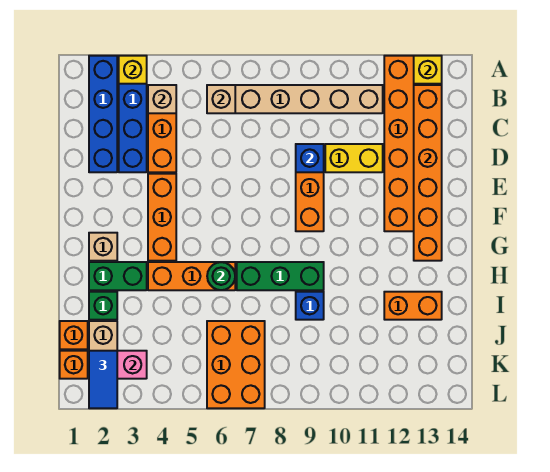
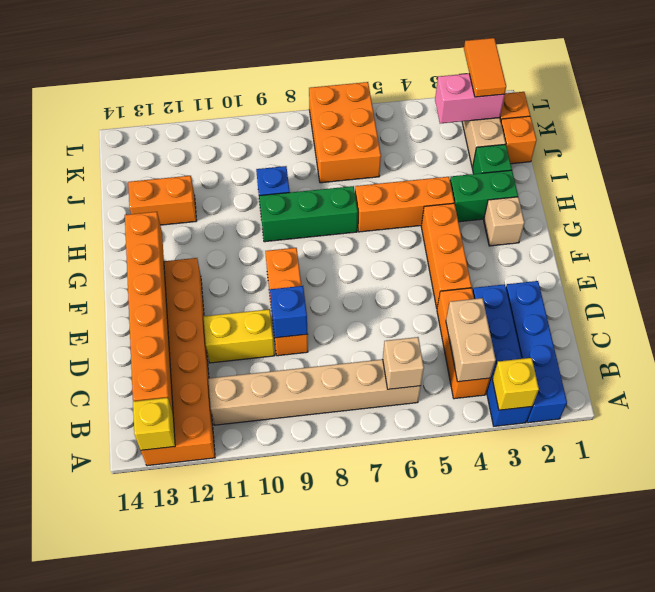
tan 1x1 brick [148,85,176,113] -> tan 1x2 brick [446,298,496,382]
green 1x1 round brick [207,262,235,290] -> none
blue 1x2 tile [89,351,117,408] -> orange 1x2 tile [464,38,506,97]

